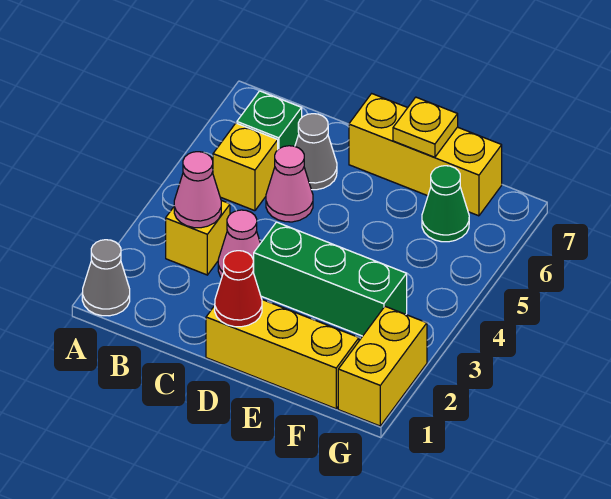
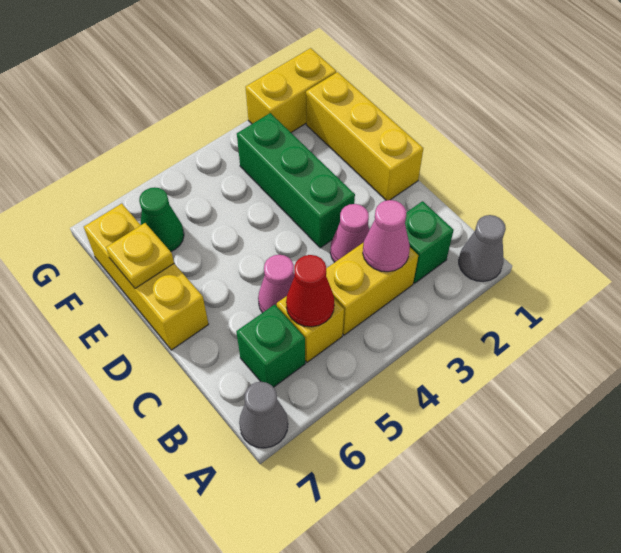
none -> green 1x1 brick [405,201,454,283]
yellow 1x1 brick [166,201,230,275] -> yellow 1x2 brick [326,242,418,335]
grey 1x1 cone [295,114,337,190] -> grey 1x1 cone moved to [239,382,288,448]
red 1x1 cone [215,251,262,327] -> red 1x1 cone moved to [286,255,335,327]

